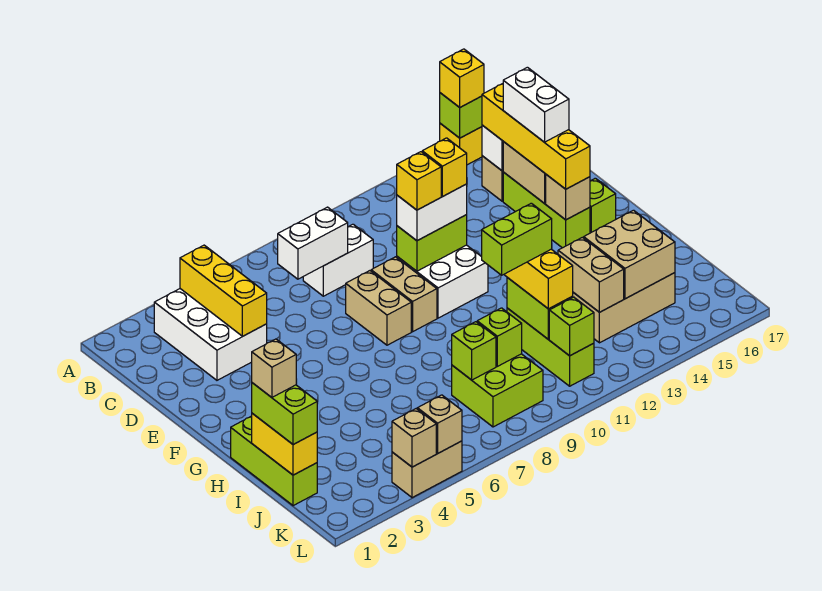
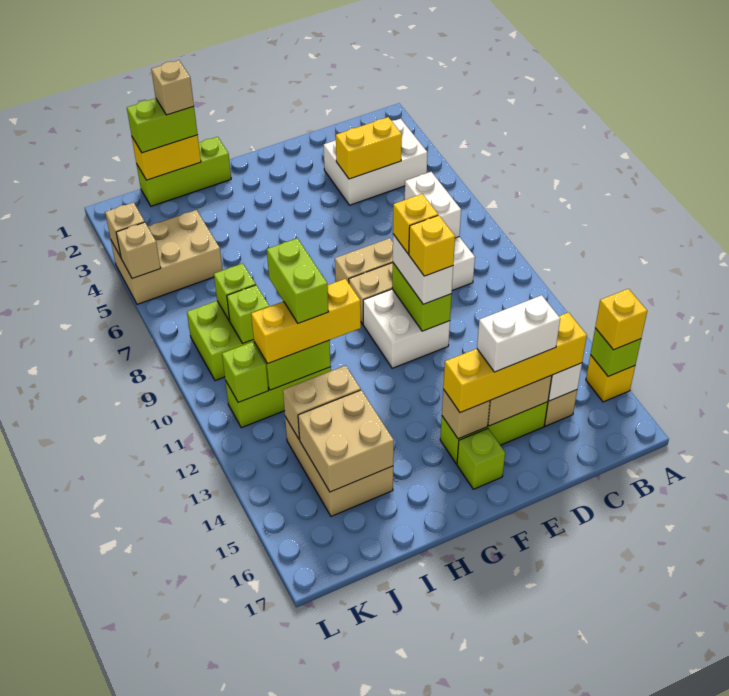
yellow 1x3 brick [180,245,267,336] -> yellow 1x2 brick [336,117,402,179]
tan 1x2 brick [392,441,462,498] -> tan 2x3 brick [111,210,223,304]

